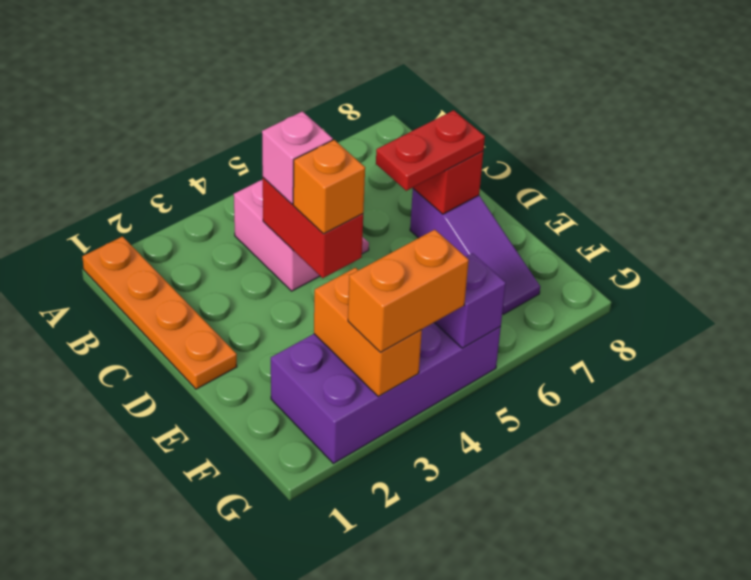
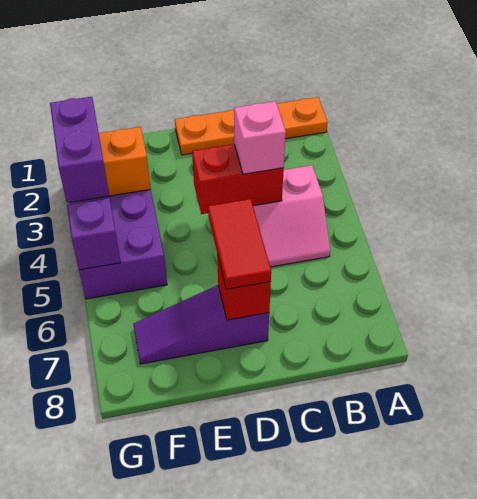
orange 1x1 brick [293,140,365,234] -> none
red 1x2 plate [376,110,485,191] -> red 1x2 tile [208,199,271,289]
orange 1x2 brick [348,230,469,352] -> purple 1x2 brick [50,97,109,203]

